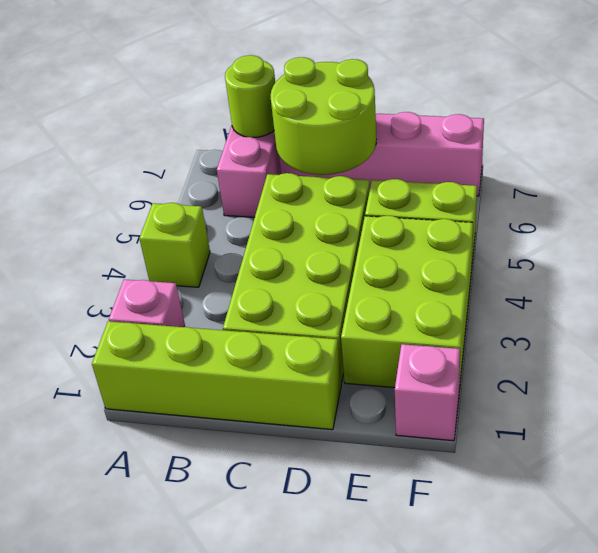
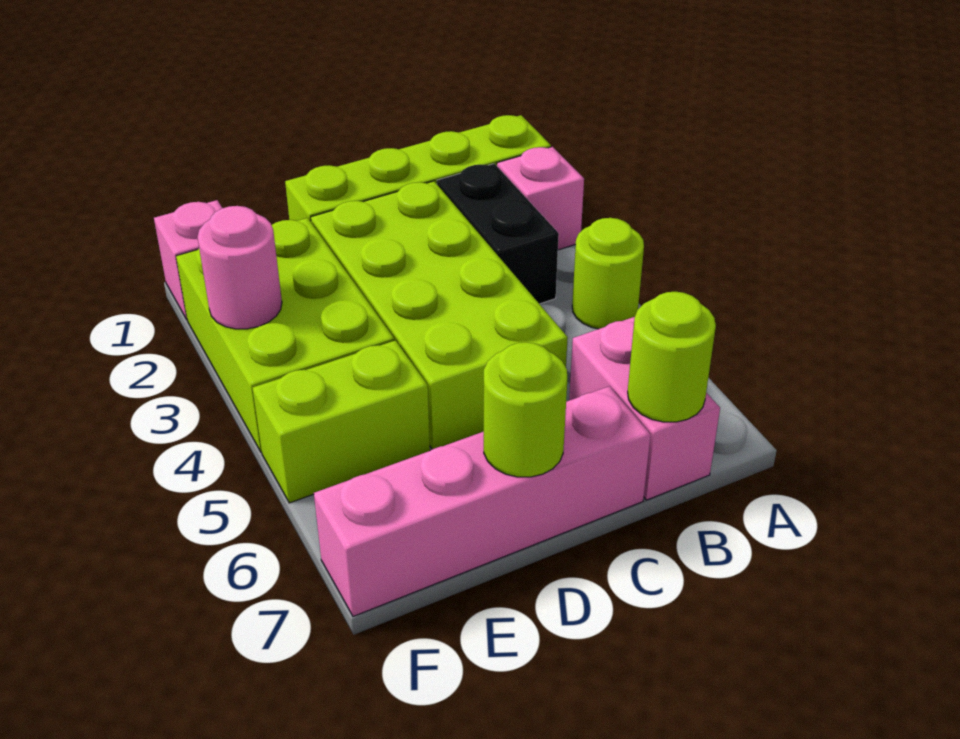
lime 1x1 brick [139,203,210,287] -> lime 1x1 round brick [572,218,644,329]
none -> black 1x2 brick [437,164,559,304]
lime 2x2 round brick [270,57,376,175] -> lime 1x1 round brick [484,342,567,477]
none -> pink 1x1 round brick [197,206,282,329]

